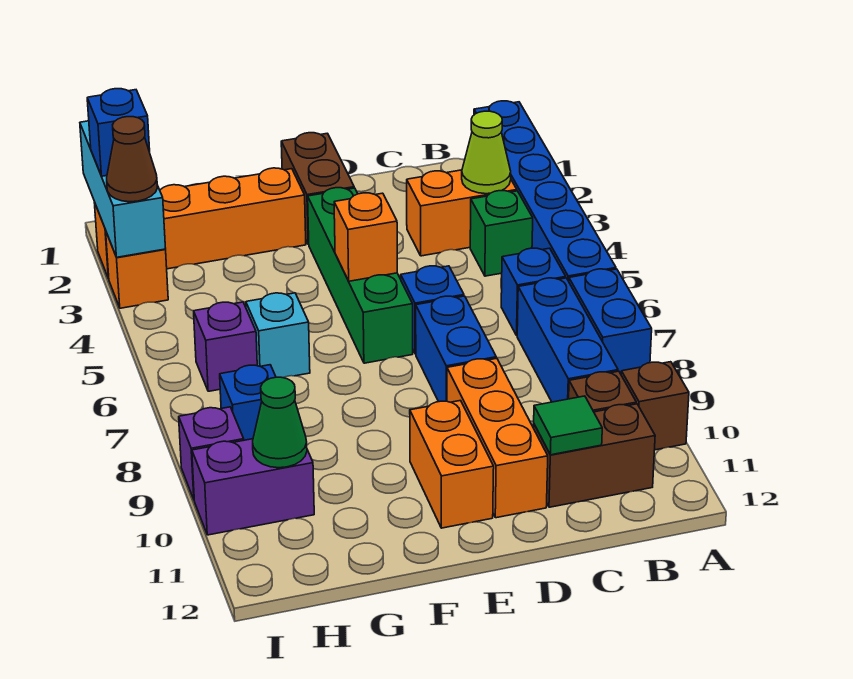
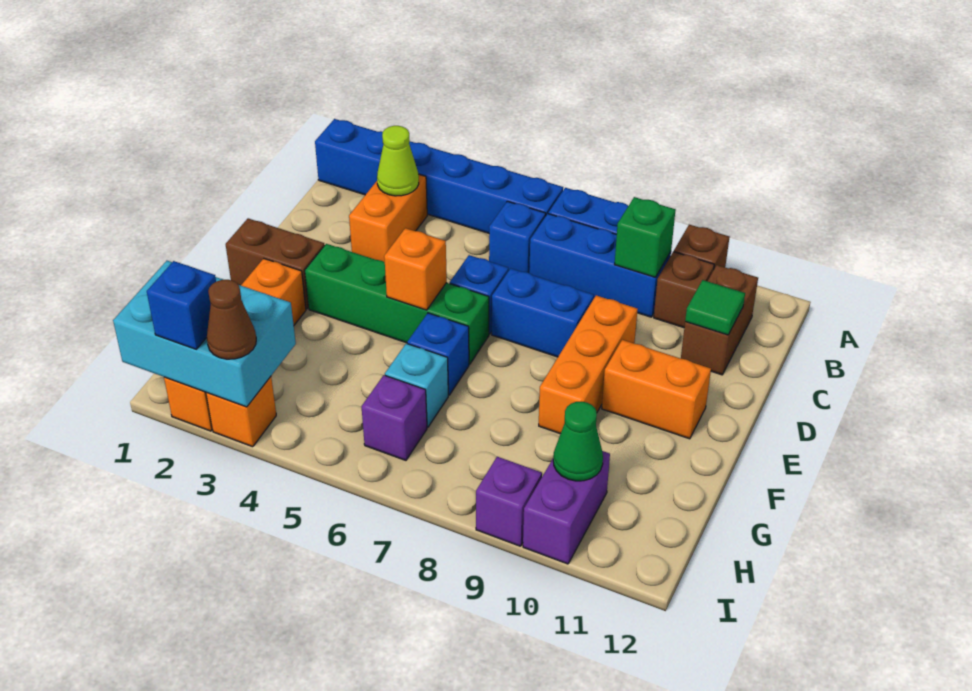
green 1x1 brick [470,191,533,276] -> green 1x1 brick moved to [615,197,676,277]
orange 1x3 brick [447,358,548,518] -> orange 1x3 brick turned to [539,295,638,434]
blue 1x1 brick [220,365,276,440] -> blue 1x1 brick moved to [407,313,469,395]
cyan 1x3 brick [80,121,166,257] -> cyan 2x3 brick [113,261,296,407]

